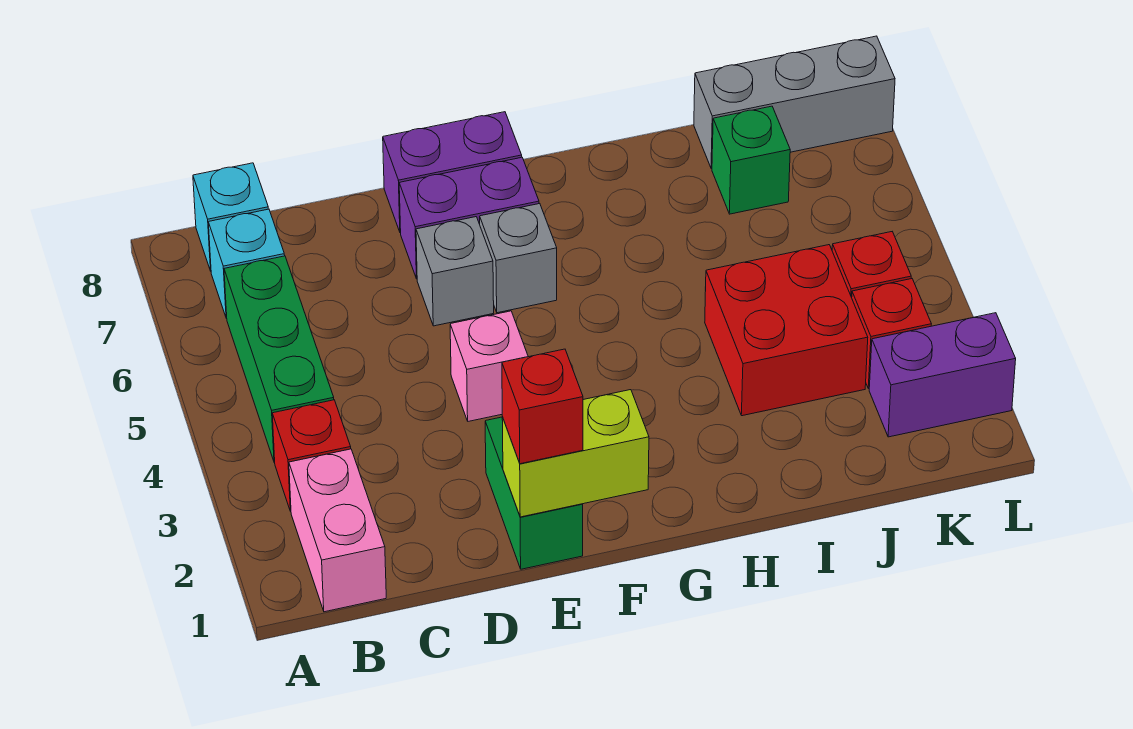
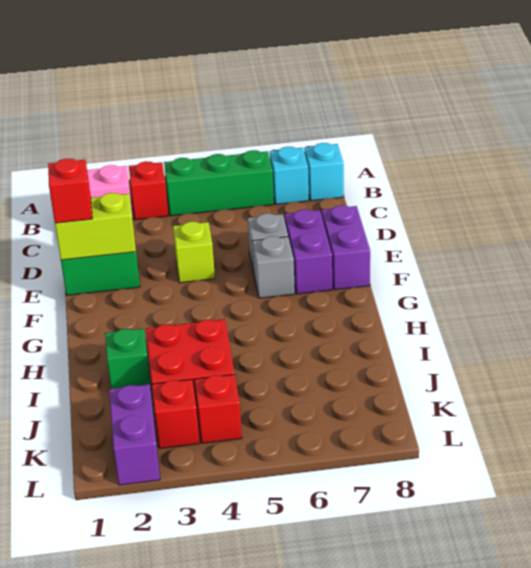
lime 1x2 brick [502,390,649,517] -> lime 1x2 brick turned to [55,193,136,260]
pink 1x1 brick [450,311,528,421] -> lime 1x1 brick [173,222,215,283]
green 1x1 brick [712,106,790,214] -> green 1x1 brick moved to [105,329,151,390]
grey 1x3 brick [694,36,895,169] -> none

